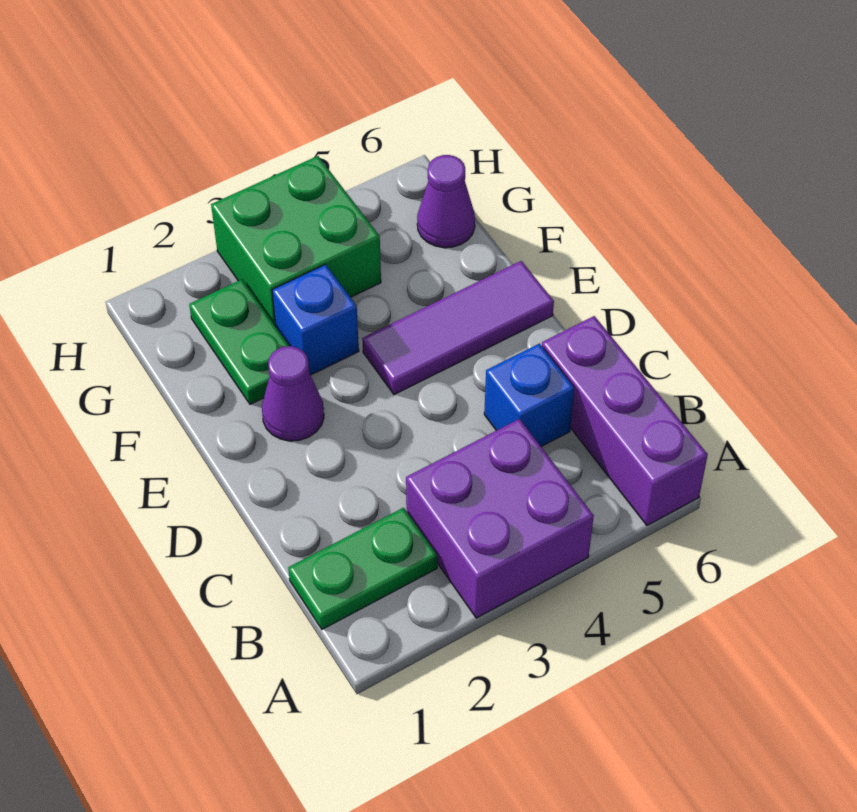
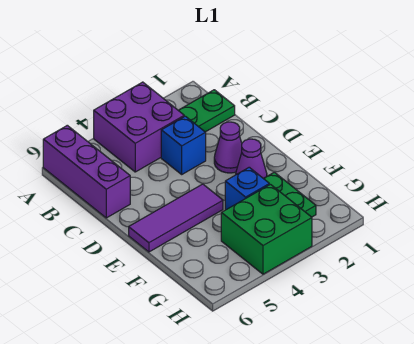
blue 1x1 brick [484,344,574,447] -> blue 1x1 brick moved to [161,116,206,174]
purple 1x1 cone [417,155,475,248] -> purple 1x1 cone moved to [214,122,242,173]

